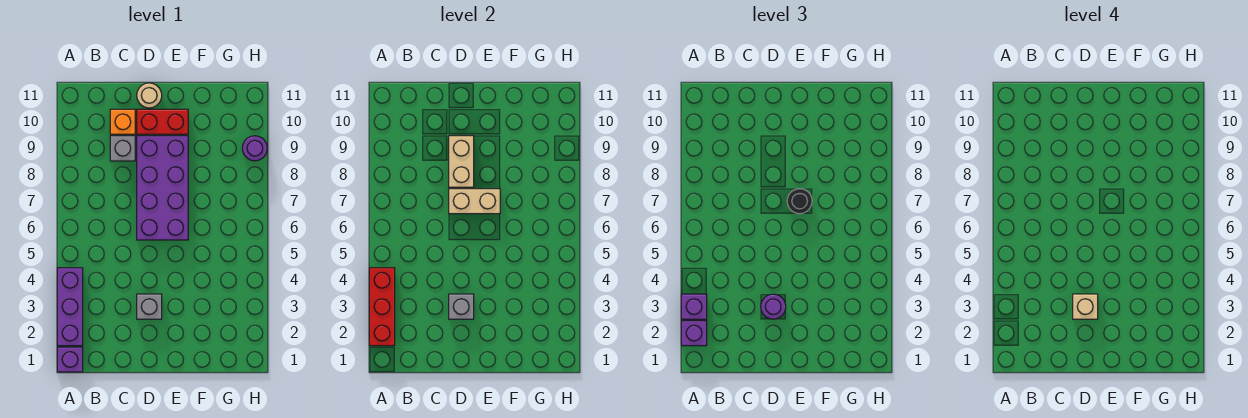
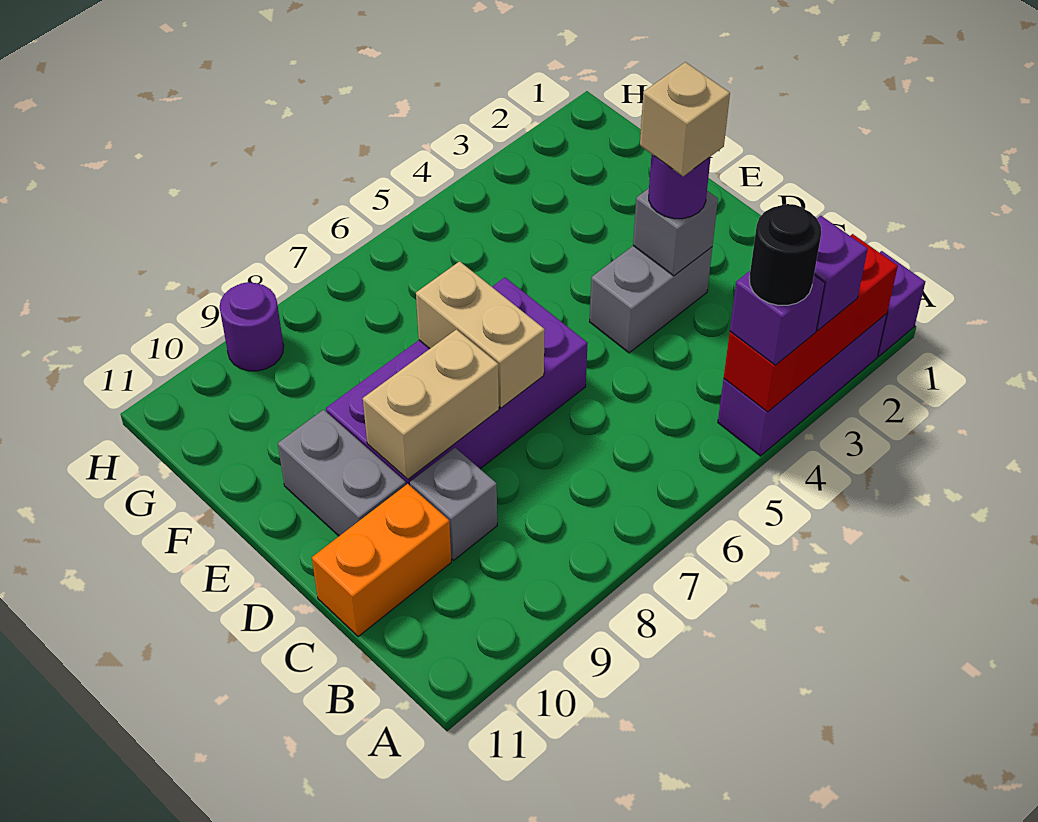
purple 1x1 brick [681,321,707,346] -> purple 1x1 brick moved to [730,271,825,365]
orange 1x1 brick [110,109,135,134] -> orange 1x2 brick [312,484,451,637]
grey 1x1 brick [137,294,162,319] -> grey 1x2 brick [590,246,712,353]
red 1x2 brick [137,109,188,134] -> grey 1x2 brick [278,410,406,536]
tan 1x1 round brick [137,83,162,108] -> none
black 1x1 round brick [787,189,812,214] -> black 1x1 round brick moved to [749,204,821,305]

